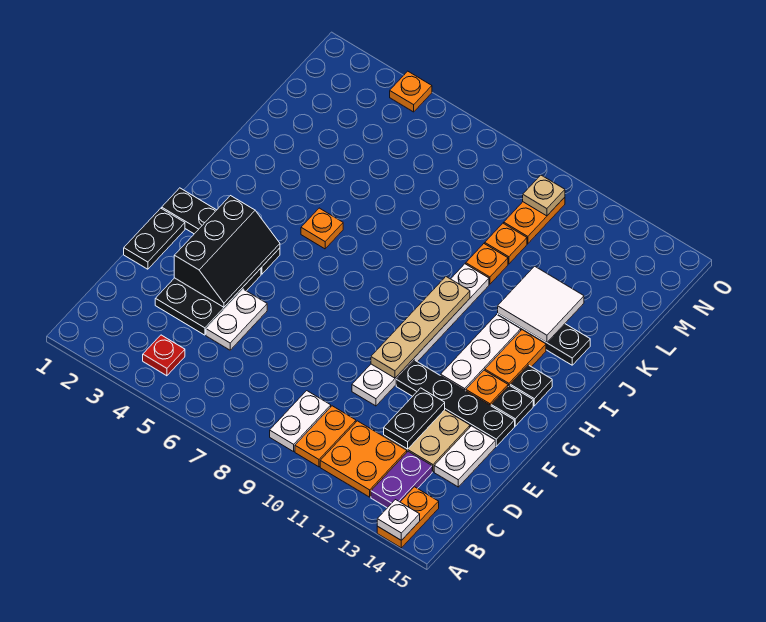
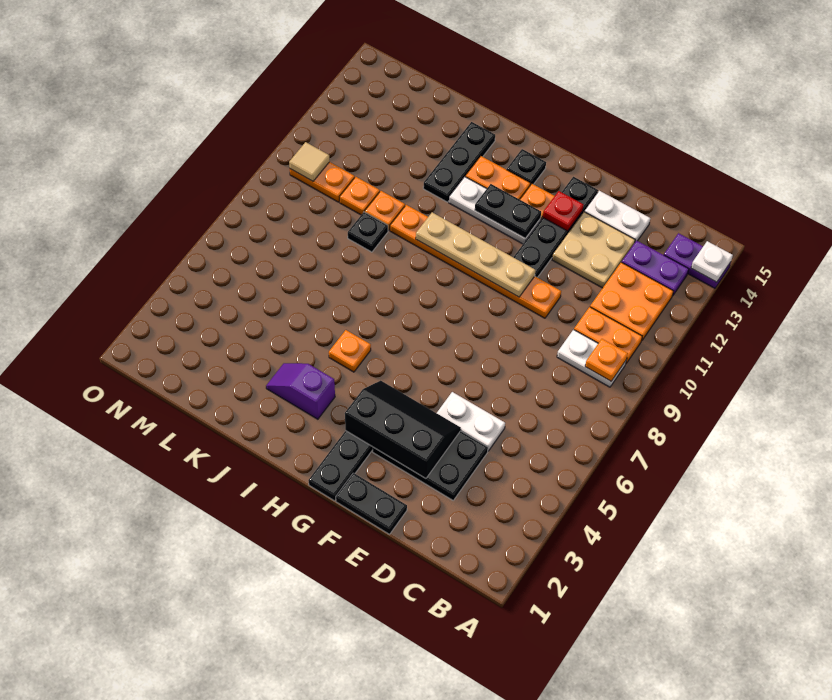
orange 1x2 plate [377,487,439,548] -> purple 1x2 plate [664,233,731,288]
red 1x1 plate [143,335,185,376] -> red 1x1 plate moved to [543,191,583,231]
black 1x2 plate [384,388,445,449] -> black 1x2 plate moved to [475,184,541,238]
white 1x6 plate [352,264,489,406] -> orange 1x6 plate [390,205,561,318]
black 1x1 plate [491,385,533,426] -> black 1x1 plate moved to [348,212,388,252]
none -> purple 1x2 slope [266,363,335,419]
white 2x2 tile [498,266,584,343] -> none
tan 1x1 plate [523,175,565,216] -> tan 1x1 tile [289,142,330,181]
orange 1x1 plate [390,71,432,112] -> orange 1x1 plate moved to [585,339,628,381]

